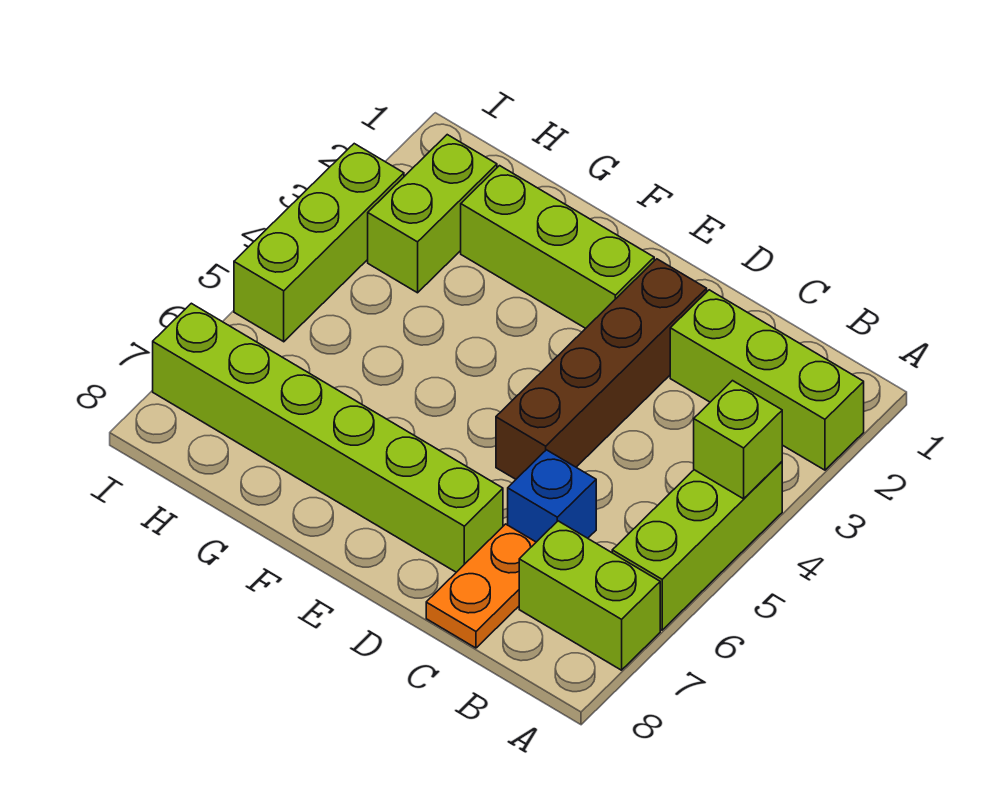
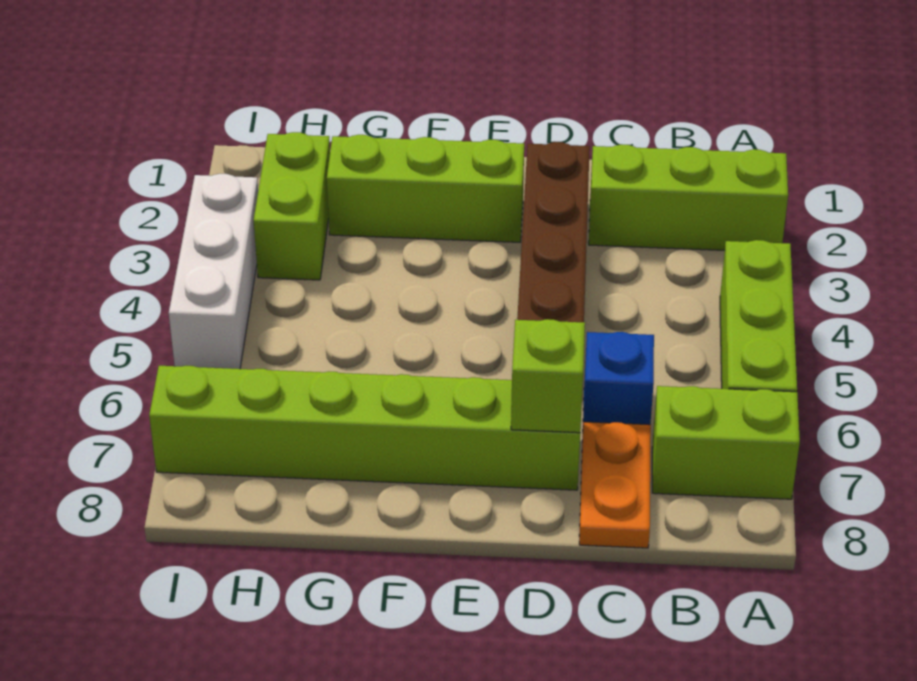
lime 1x1 brick [694,381,782,499] -> lime 1x1 brick moved to [511,319,585,433]
lime 1x3 brick [234,144,404,342] -> white 1x3 brick [169,174,258,369]

